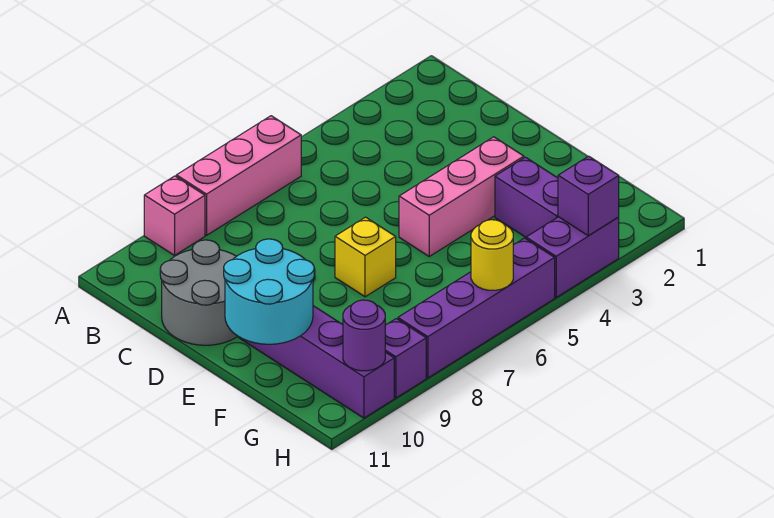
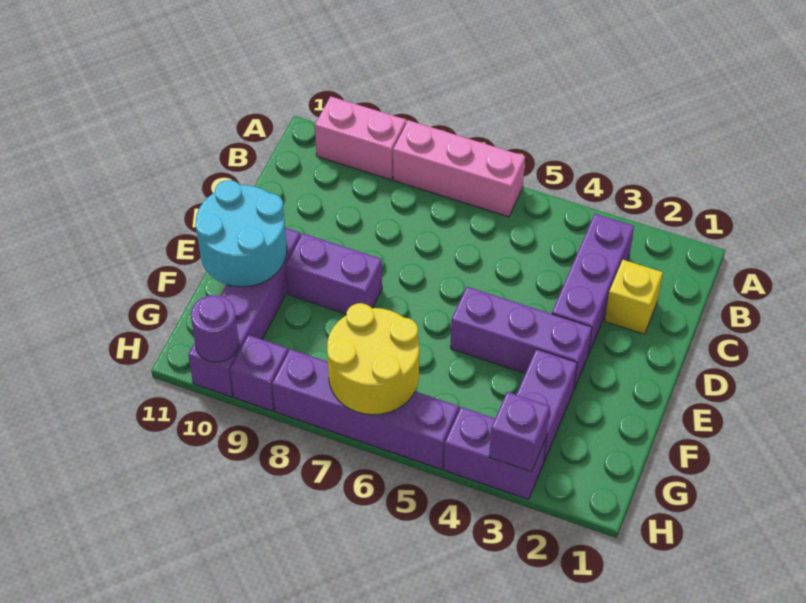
pink 1x1 brick [144,176,205,255] -> pink 1x2 brick [315,96,406,180]
none -> purple 1x3 brick [552,214,634,355]
grey 2x2 round brick [160,240,238,345] -> none
pink 1x3 brick [399,137,524,256] -> purple 1x3 brick [450,287,592,389]
yellow 1x1 brick [335,217,396,297] -> yellow 1x1 brick moved to [605,260,663,334]
none -> purple 1x2 brick [286,233,382,314]
yellow 1x1 round brick [471,220,513,290] -> yellow 2x2 round brick [327,303,419,415]

